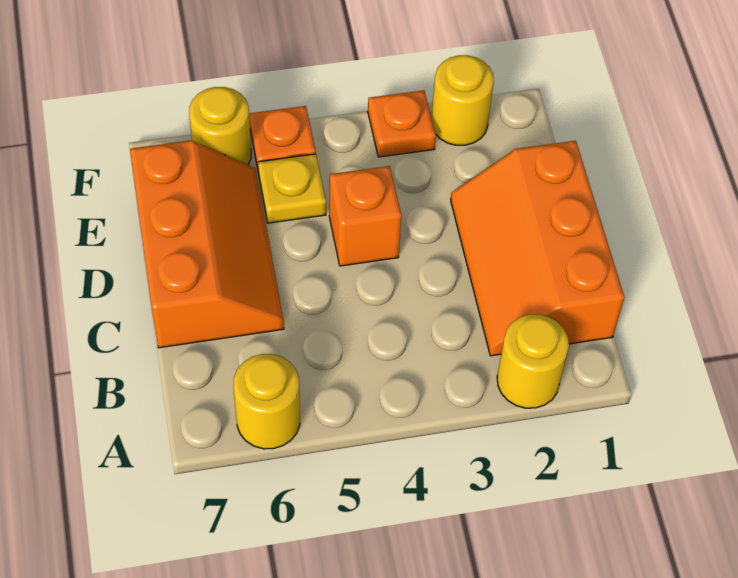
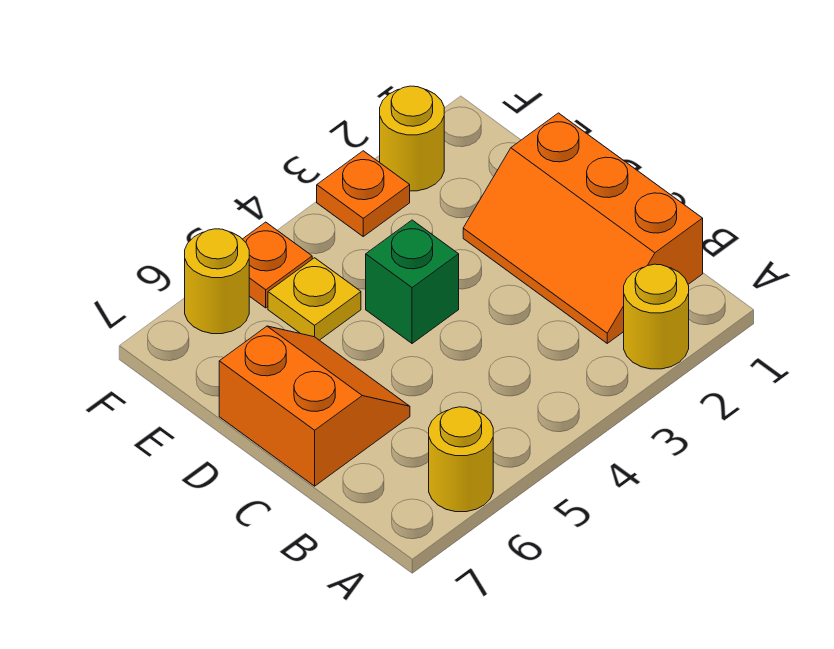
orange 2x3 slope [130,140,284,348] -> orange 2x2 slope [219,326,410,486]
orange 1x1 brick [329,166,401,266] -> green 1x1 brick [366,220,459,344]

